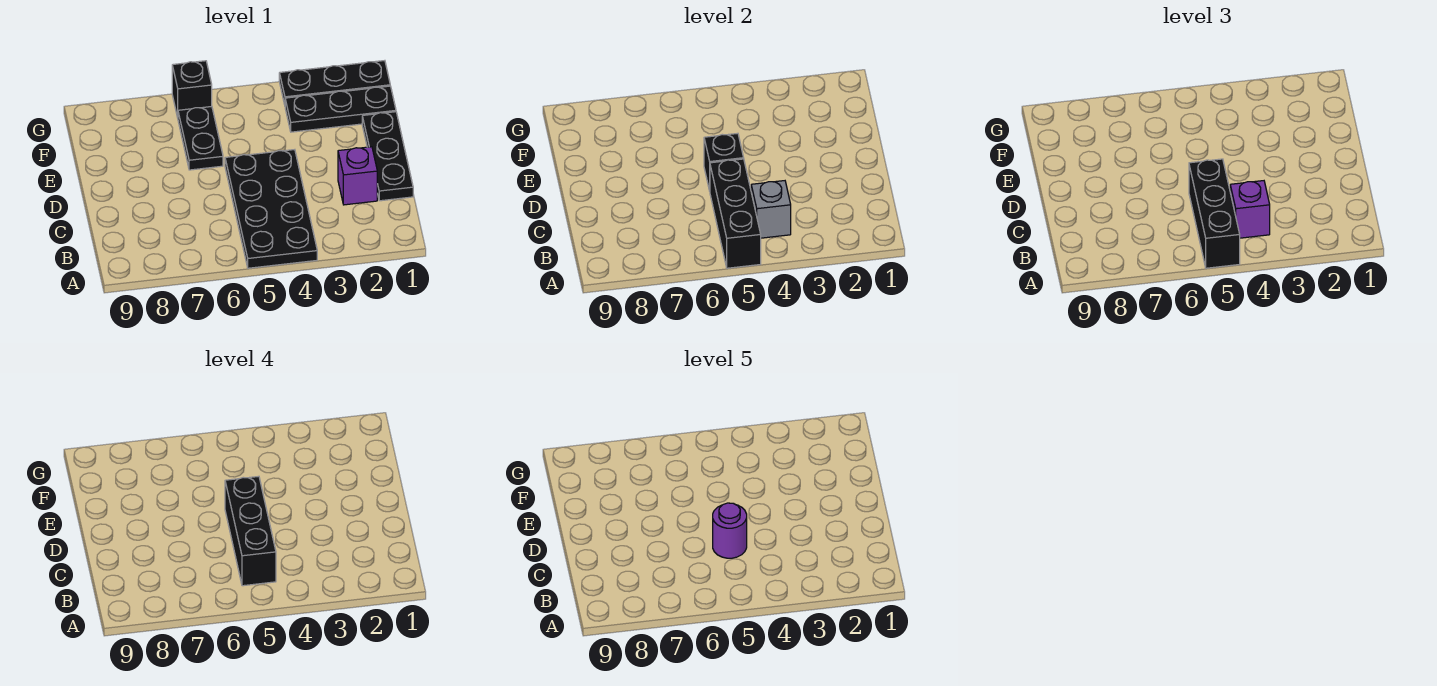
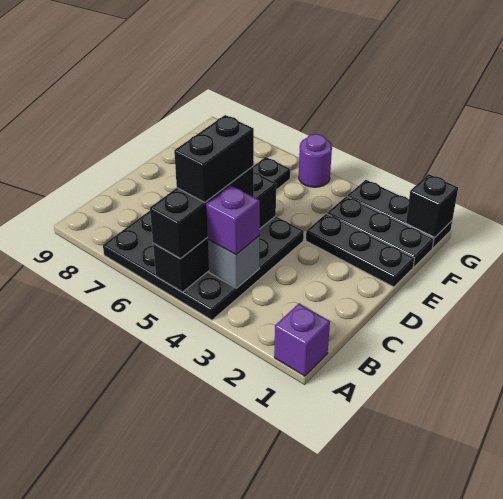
black 2x4 plate [225,150,317,268] -> black 4x4 plate [103,211,304,320]
black 1x3 brick [225,476,276,586] -> black 1x2 brick [174,115,254,202]
black 1x3 plate [362,112,413,201] -> black 1x3 plate turned to [306,214,415,287]
purple 1x1 brick [338,147,377,205] -> purple 1x1 brick moved to [274,304,330,376]
purple 1x1 round brick [713,503,747,558] -> purple 1x1 round brick moved to [299,134,332,187]
black 1x1 brick [172,61,212,118] -> black 1x1 brick moved to [406,174,458,238]

